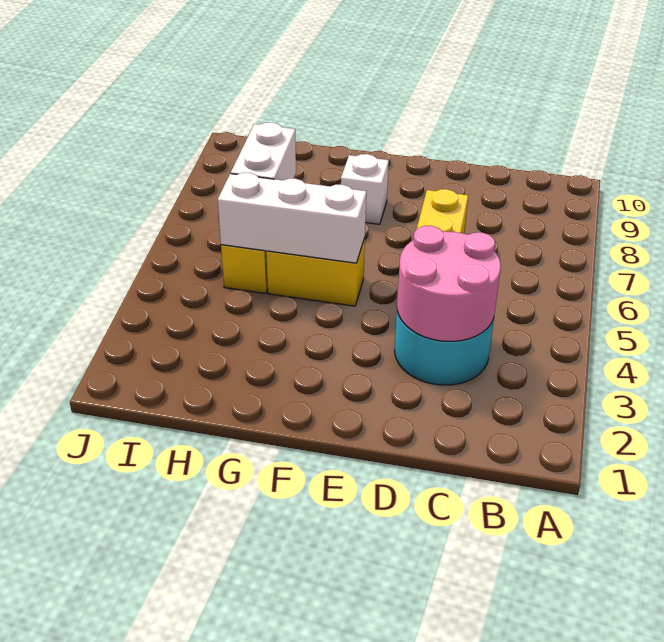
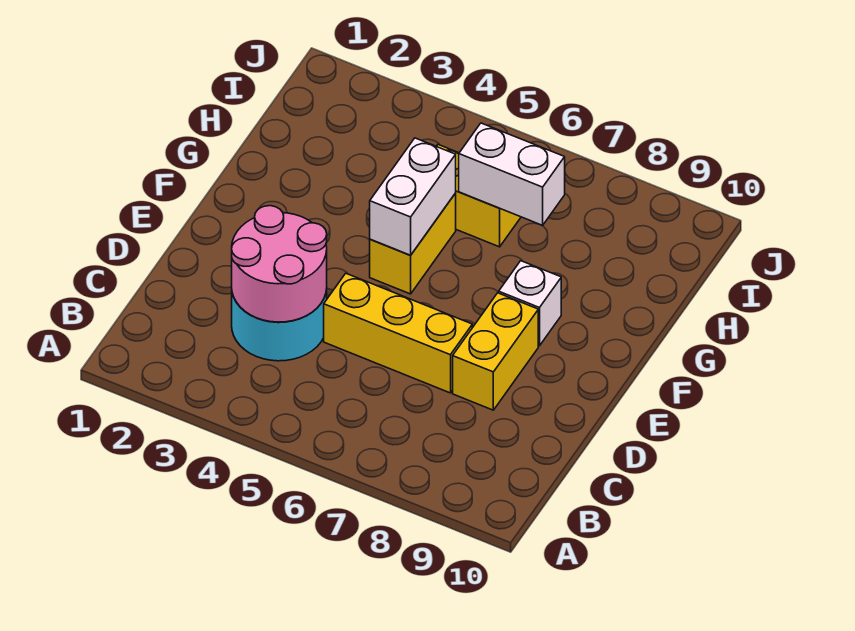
none -> yellow 1x2 brick [453,293,538,410]
white 1x3 brick [218,173,366,263] -> white 1x2 brick [370,138,456,255]

